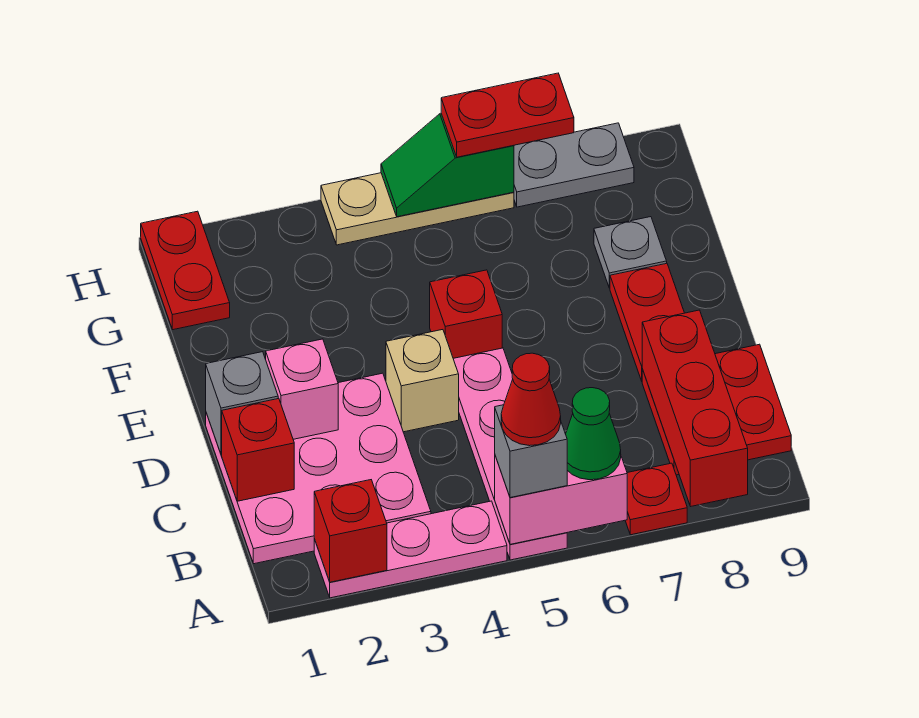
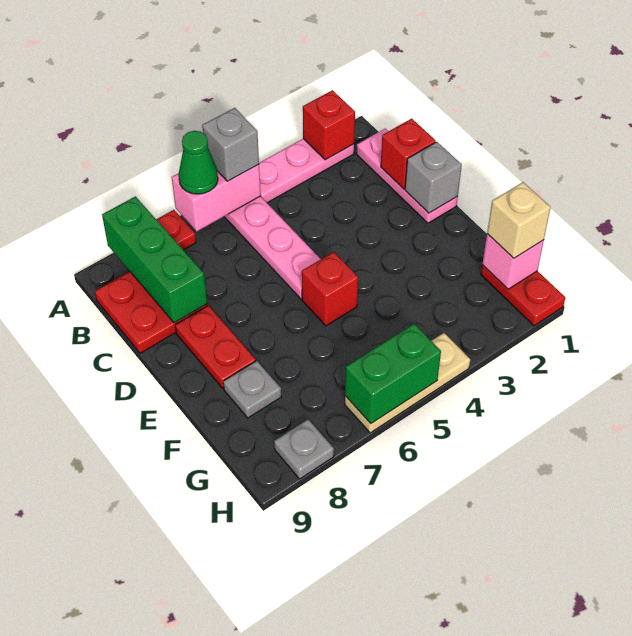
red 1x1 cone [501,353,561,446] -> none
red 1x3 brick [642,310,748,506] -> green 1x3 brick [102,196,207,323]
pink 3x3 plate [206,373,431,564] -> pink 1x3 plate [356,128,458,223]
pink 1x1 brick [266,339,338,439] -> pink 1x1 brick moved to [482,234,544,289]
tan 1x1 brick [386,330,459,432] -> tan 1x1 brick moved to [487,182,551,258]
green 1x2 slope [381,113,514,217] -> green 1x2 brick [345,324,441,423]
red 1x2 plate [441,73,574,157] -> none
grey 1x2 plate [514,123,634,207] -> grey 1x1 plate [274,419,334,479]

